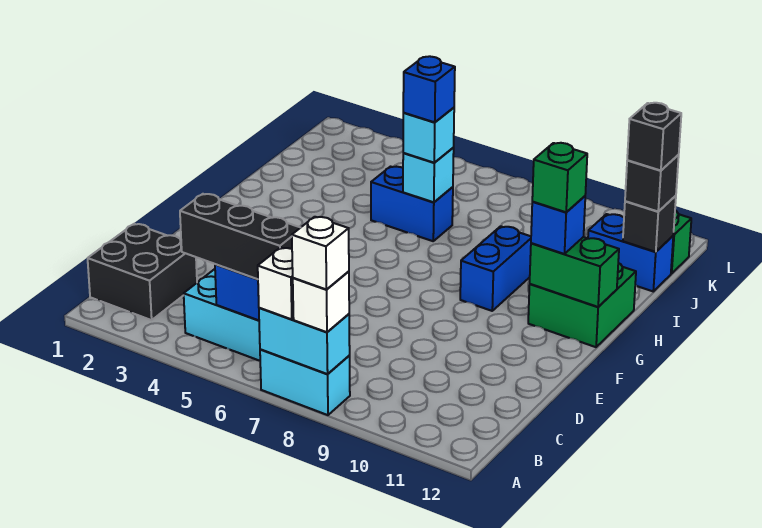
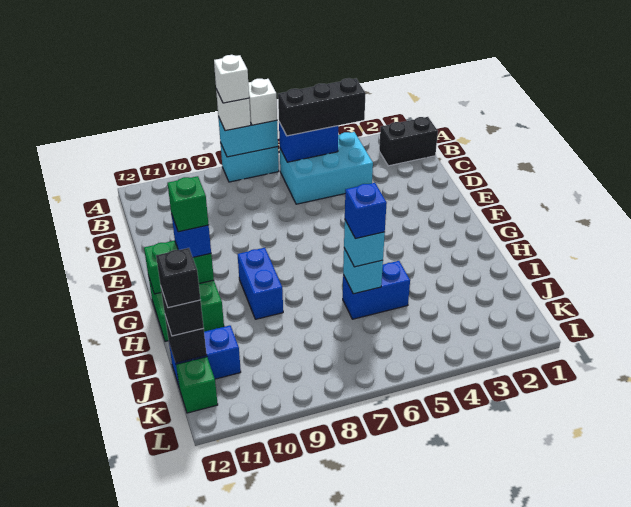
black 2x2 brick [88,224,197,320] -> black 1x2 brick [379,117,438,166]

